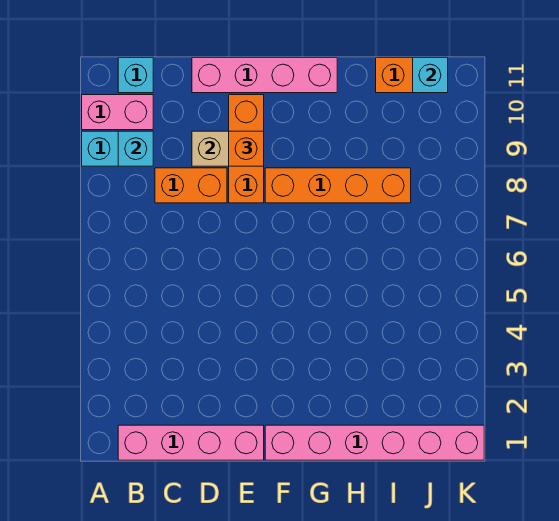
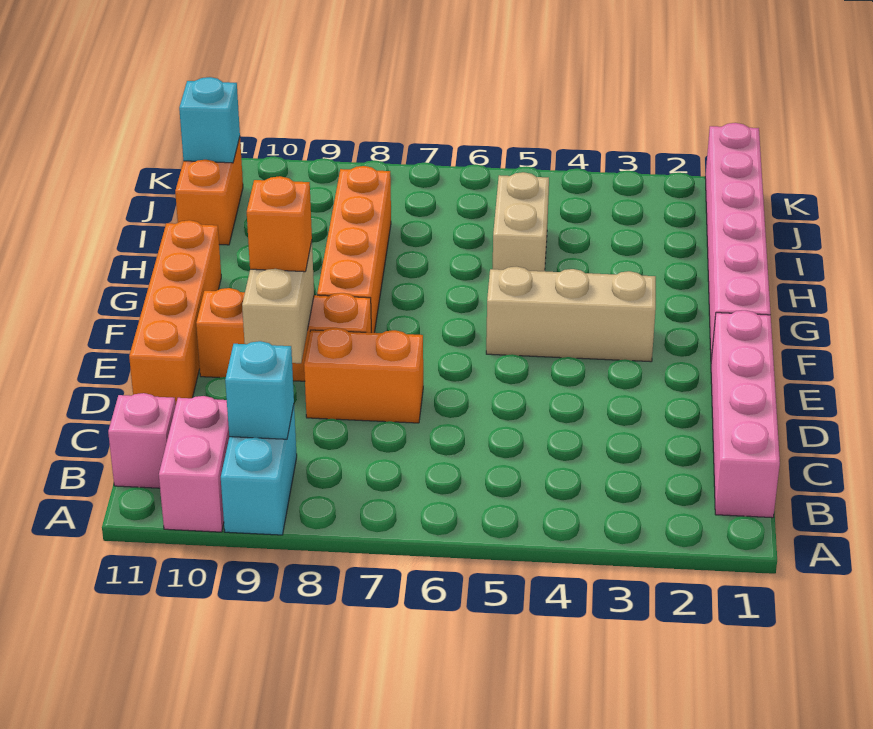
cyan 1x1 brick [118,58,153,93] -> pink 1x1 brick [108,393,176,488]
orange 1x2 brick [155,168,227,203] -> orange 1x2 brick turned to [304,328,423,423]
pink 1x4 brick [192,58,337,93] -> orange 1x4 brick [129,220,221,405]
none -> tan 1x3 brick [486,267,656,362]
none -> tan 1x2 brick [493,172,549,271]

